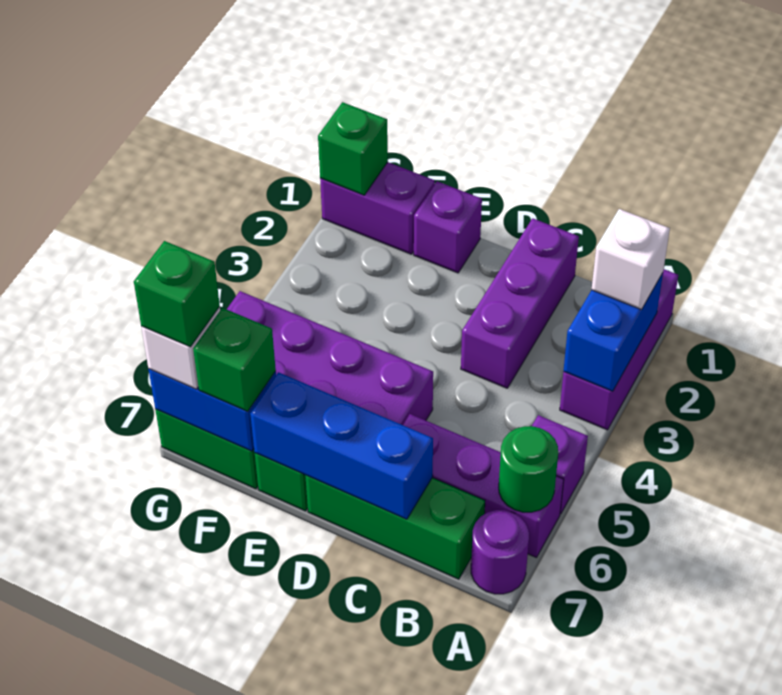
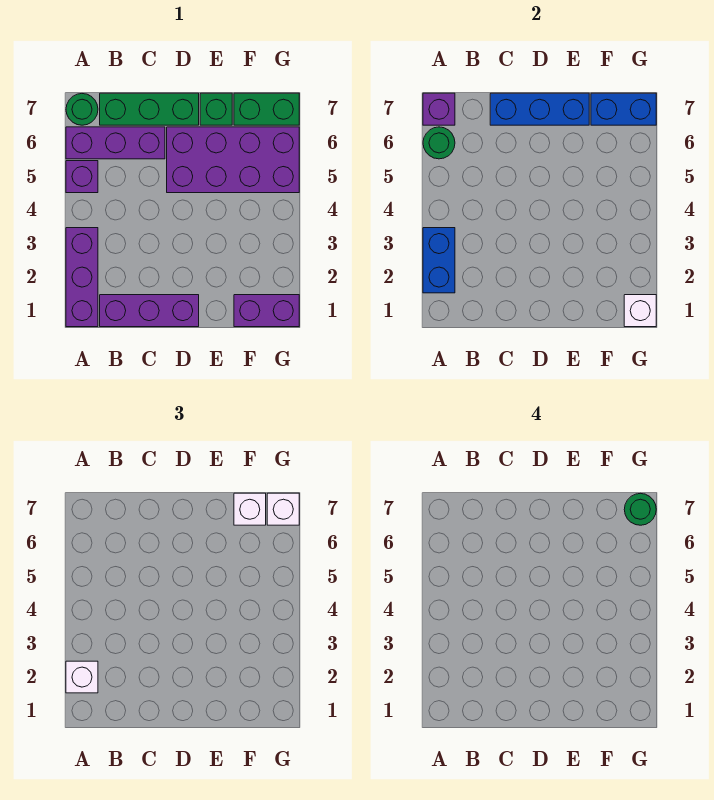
purple 1x1 round brick [471,510,529,594] -> green 1x1 round brick [66,94,98,125]
purple 1x3 brick [461,218,579,388] -> purple 1x3 brick turned to [100,295,199,327]
purple 1x1 brick [414,181,482,273] -> purple 1x1 brick moved to [423,93,455,125]
green 1x1 brick [193,308,276,411] -> white 1x1 brick [234,493,266,525]
green 1x1 brick [318,102,388,195] -> white 1x1 brick [624,295,656,327]
green 1x1 brick [134,241,220,347] -> green 1x1 round brick [624,493,656,525]

